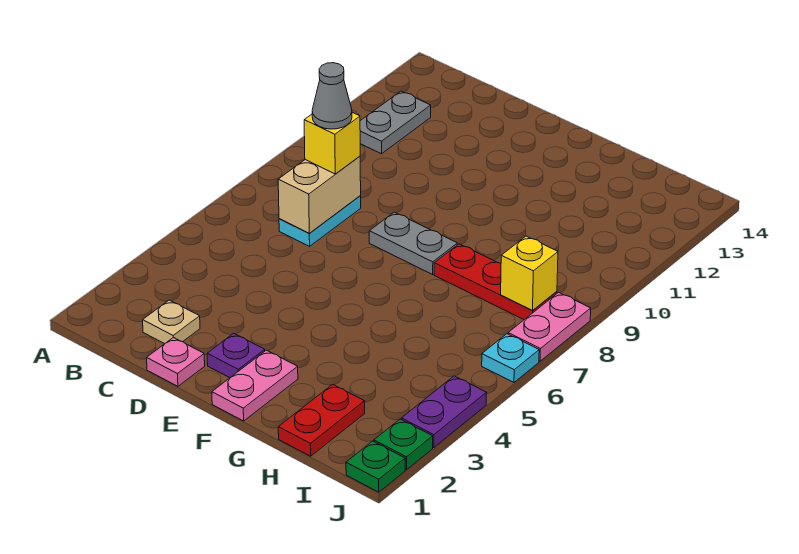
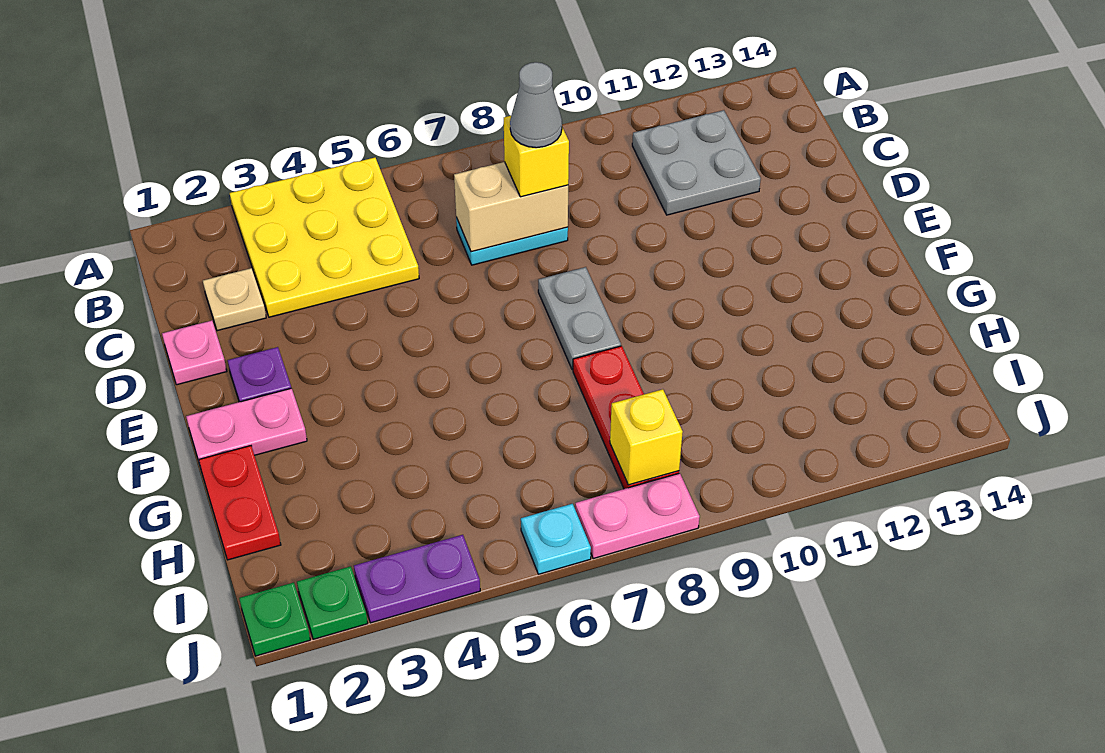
none -> yellow 3x3 plate [230,158,419,317]
grey 1x2 plate [360,91,431,154] -> grey 2x2 plate [632,110,761,215]
red 1x2 plate [278,384,365,456] -> red 1x2 plate turned to [199,446,281,560]

